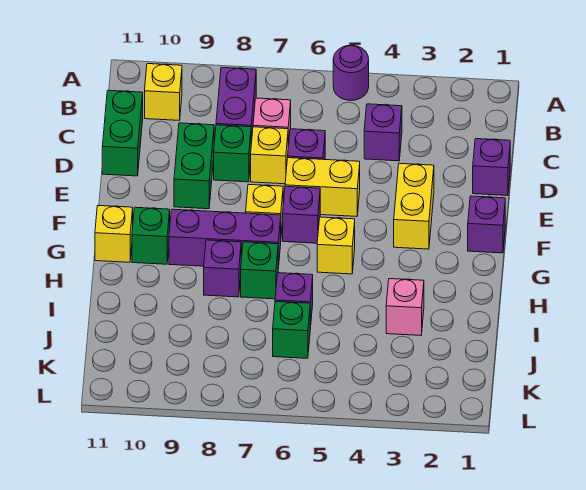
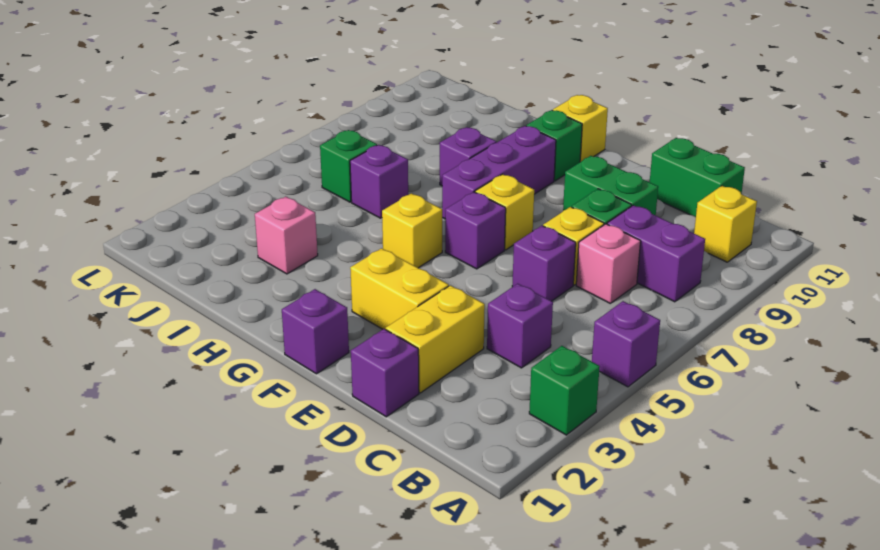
purple 1x1 round brick [333,45,369,100] -> purple 1x1 brick [592,301,660,387]
yellow 1x2 brick [285,158,360,217] -> yellow 1x2 brick moved to [386,285,485,393]
green 1x1 brick [241,242,278,299] -> green 1x1 brick moved to [529,346,600,435]

